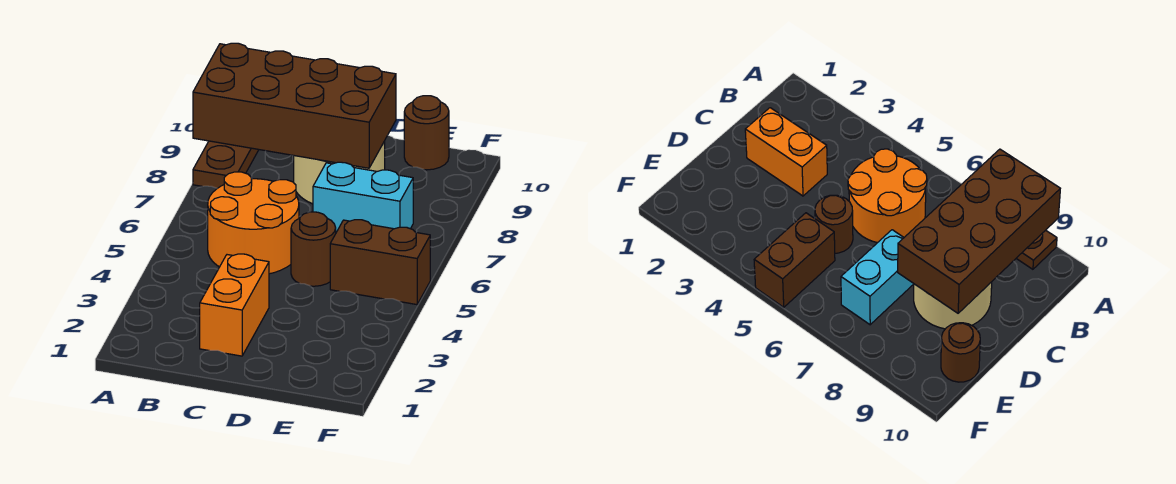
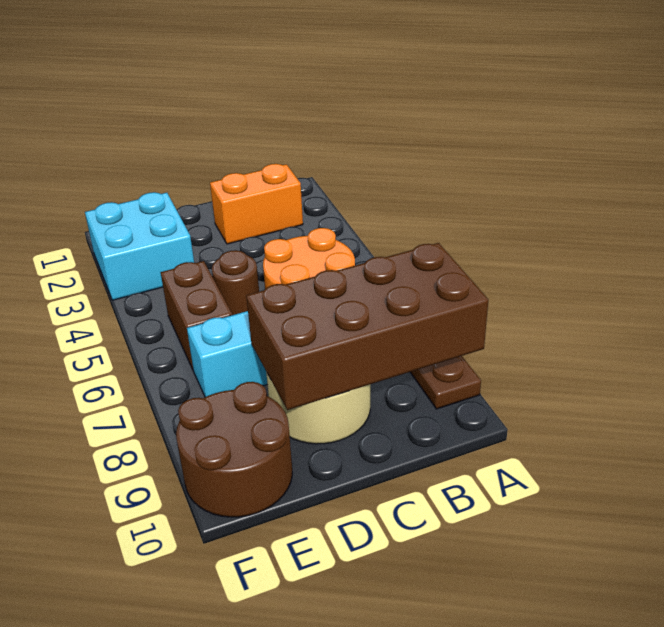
orange 1x2 brick [200,254,269,356] -> orange 1x2 brick turned to [210,164,303,244]
none -> cyan 2x2 brick [85,192,194,300]
brown 1x2 brick [330,220,430,305] -> brown 1x2 brick turned to [161,261,232,371]
brown 1x1 round brick [404,96,449,170] -> brown 2x2 round brick [176,382,292,517]

